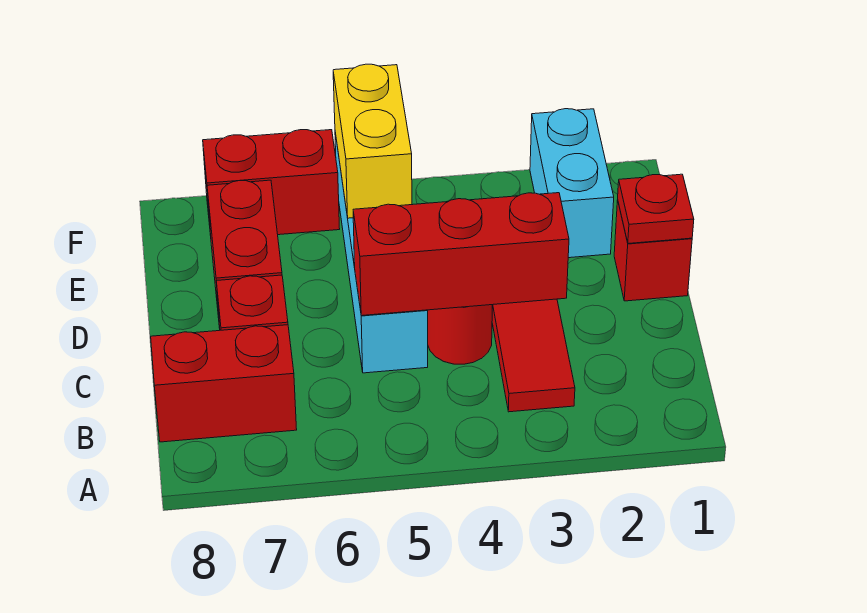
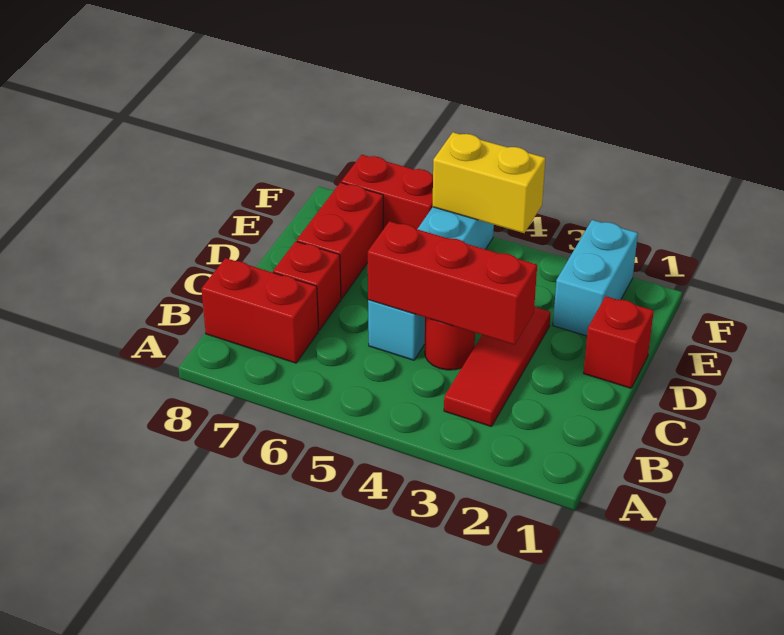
red 1x1 plate [618,174,694,244] -> none
yellow 1x2 brick [333,64,412,218] -> yellow 1x2 brick turned to [432,132,545,233]

